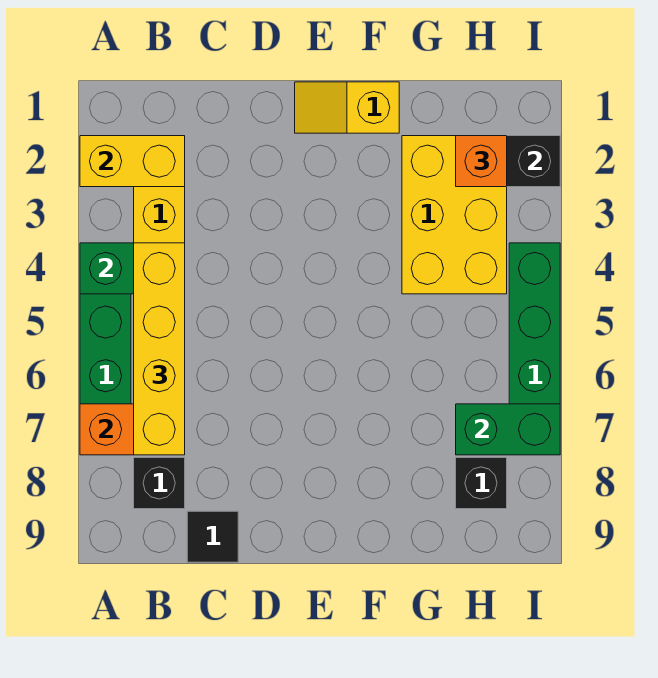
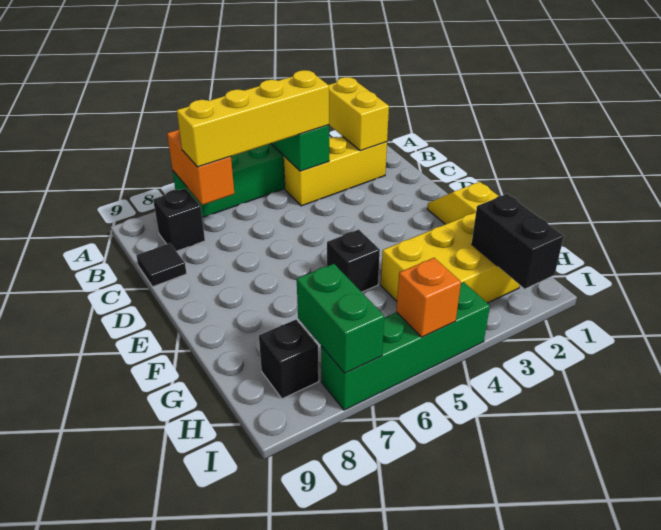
none -> black 1x1 brick [327,230,380,292]
orange 1x1 brick [456,136,507,187] -> orange 1x1 brick moved to [396,258,461,337]

